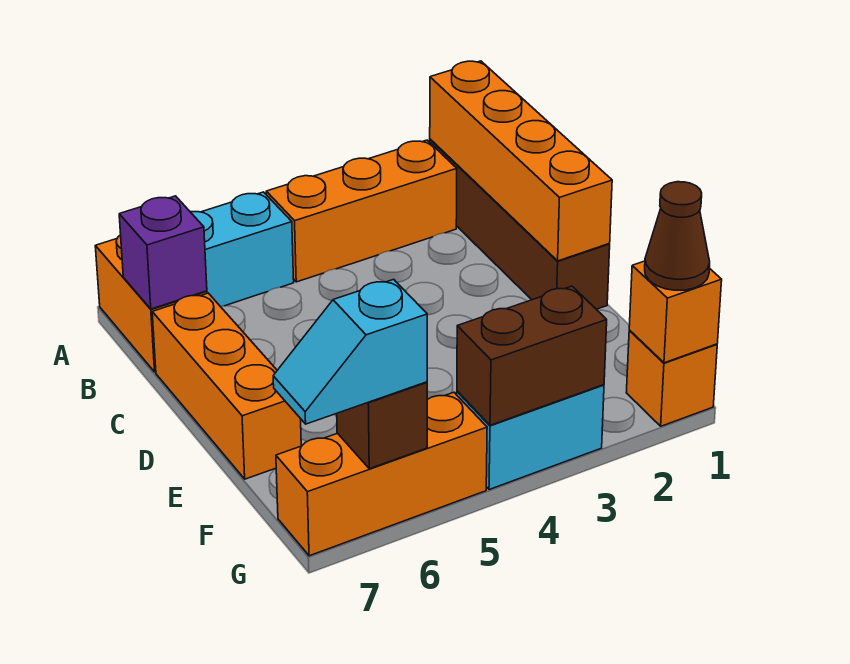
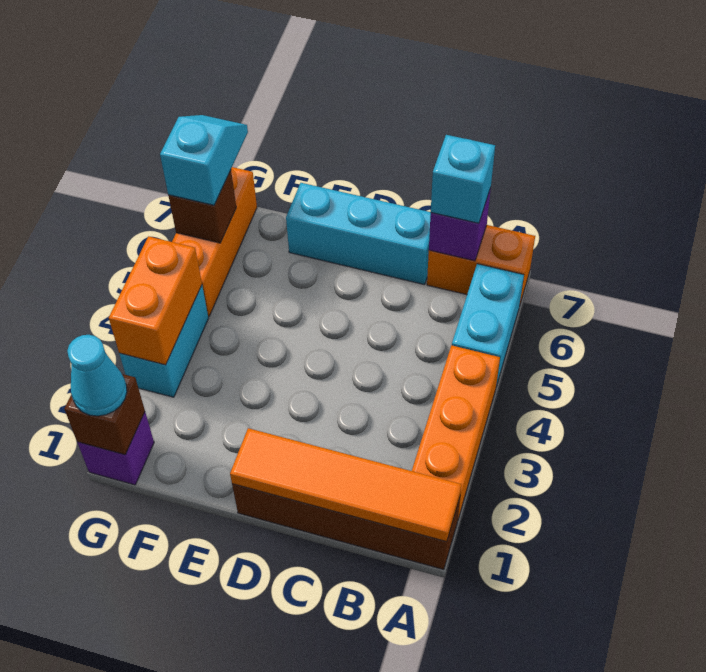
orange 1x4 brick [430,61,612,261] -> orange 1x4 tile [230,428,461,542]
none -> cyan 1x1 brick [431,135,495,223]
orange 1x3 brick [152,293,301,479] -> cyan 1x3 brick [286,183,431,285]
orange 1x1 brick [626,331,717,426] -> purple 1x1 brick [77,413,154,485]
orange 1x1 brick [629,261,722,363] -> brown 1x1 brick [64,374,145,455]
brown 1x1 cone [645,182,710,290] -> cyan 1x1 cone [67,335,127,416]
brown 1x2 brick [457,286,607,425] -> orange 1x2 brick [109,236,202,365]

